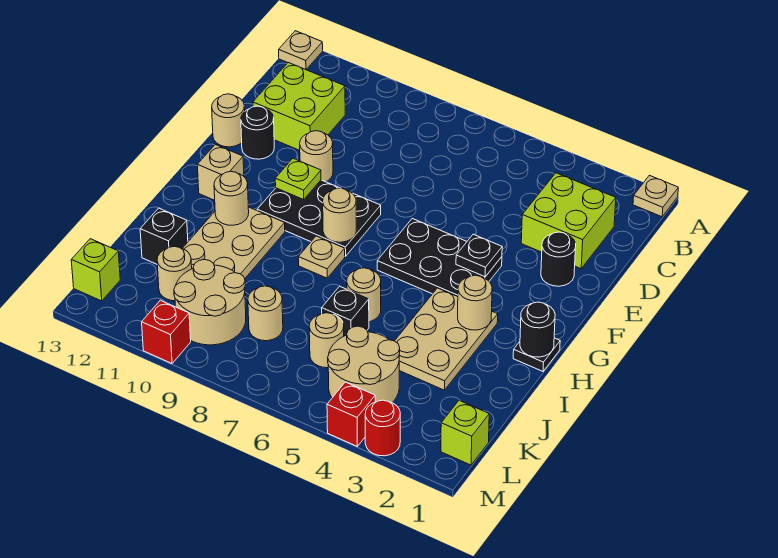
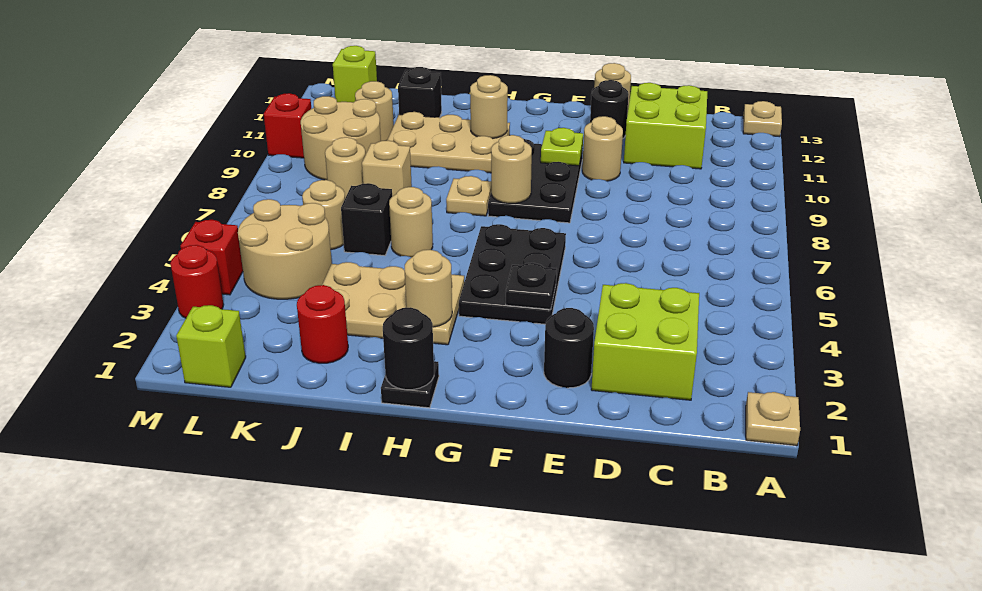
tan 1x1 brick [197,145,244,200] -> tan 1x1 brick moved to [362,140,412,196]
none -> red 1x1 round brick [297,285,348,363]

